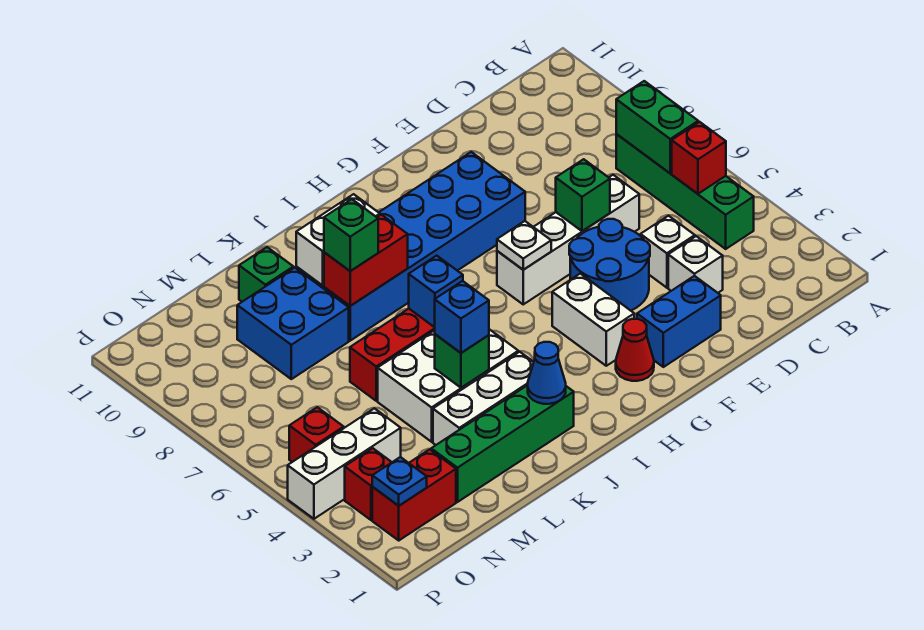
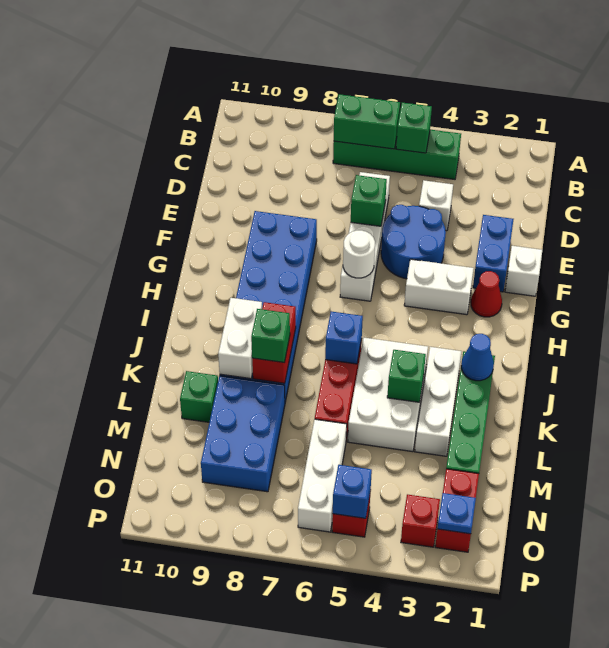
red 1x1 brick [672,122,726,194] -> green 1x1 brick [396,102,432,153]
white 1x1 brick [668,236,723,293] -> white 1x1 brick moved to [505,246,542,296]
white 1x1 plate [497,221,551,270] -> white 1x1 round brick [343,230,375,278]
blue 1x1 brick [435,281,489,353] -> blue 1x1 brick moved to [333,465,372,518]
blue 2x2 brick [237,268,349,379] -> blue 2x3 brick [201,376,285,492]
white 1x3 brick [288,408,401,519] -> white 1x3 brick moved to [298,419,347,532]

